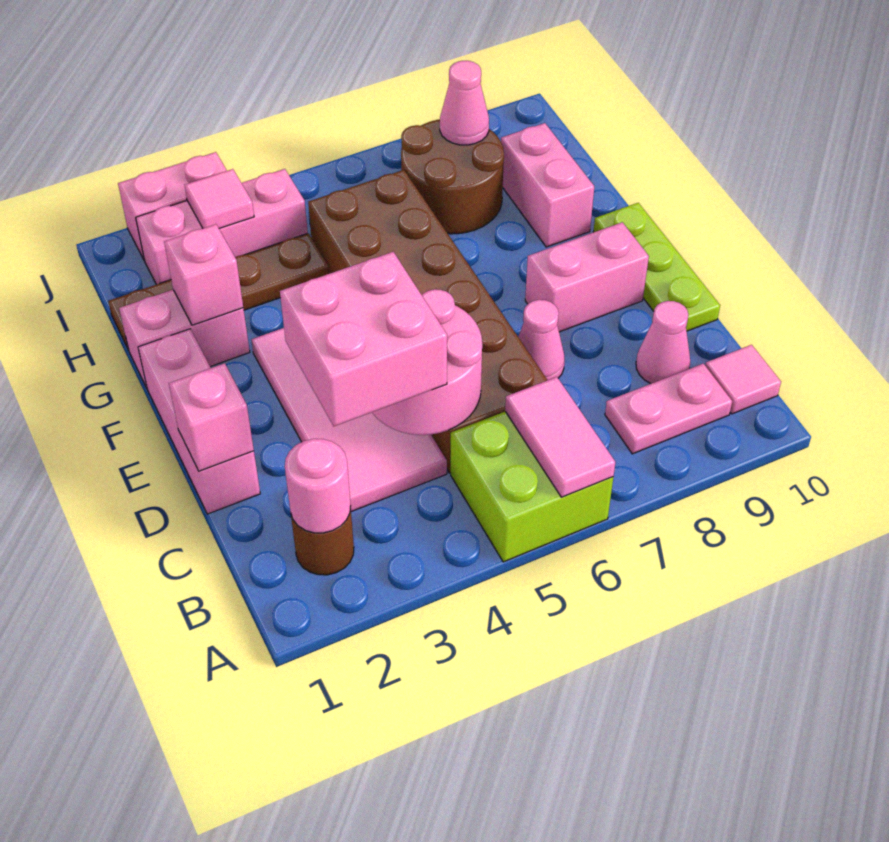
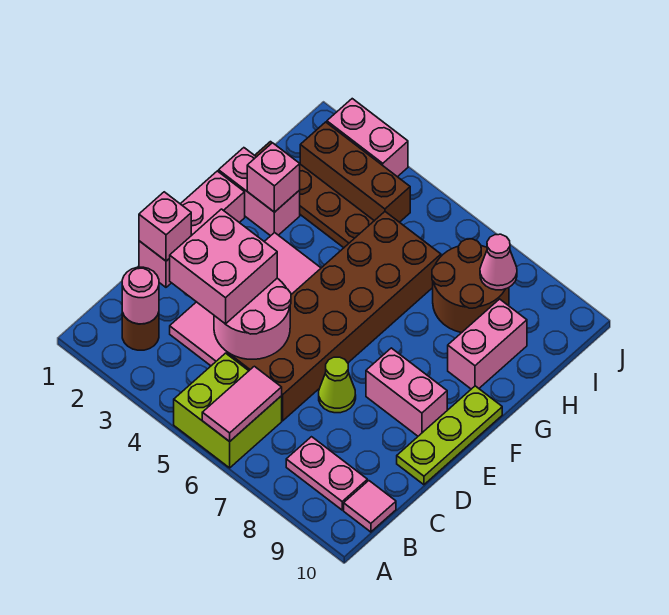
pink 1x1 cone [636,301,690,384] -> none
pink 1x1 cone [518,300,565,380] -> lime 1x1 cone [319,357,356,413]
pink 1x3 brick [136,169,308,285] -> brown 1x3 brick [300,122,410,222]
pink 1x1 tile [185,169,254,228] -> none

